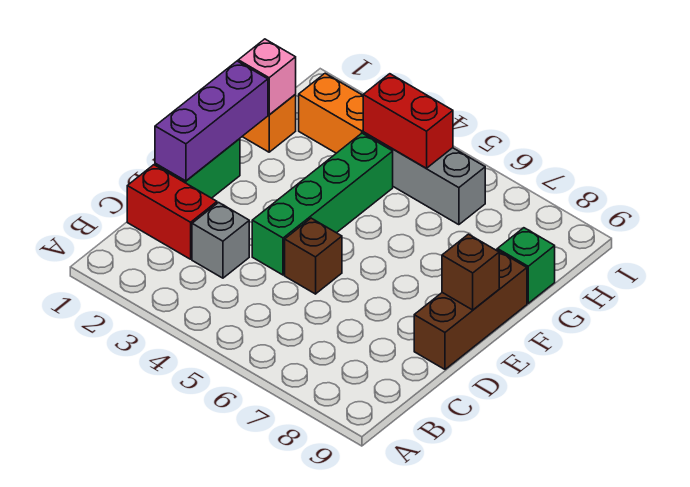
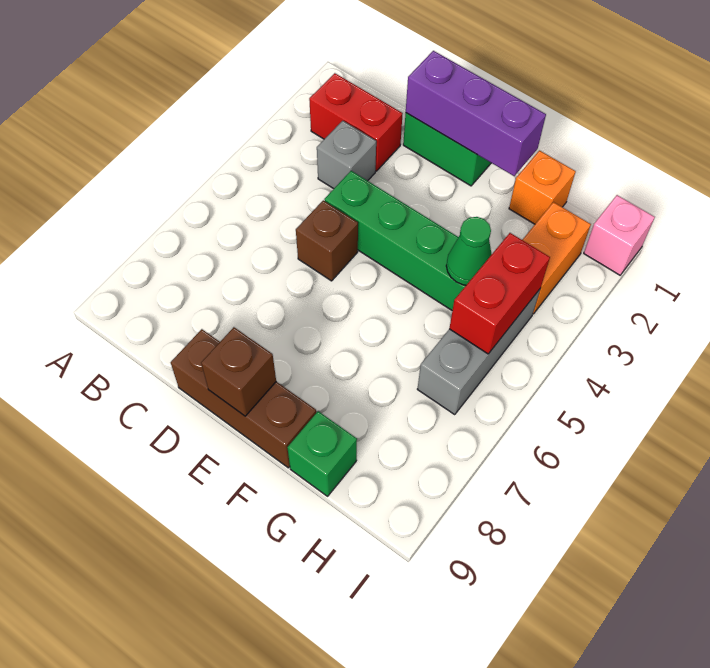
red 1x2 brick [127,165,217,259] -> red 1x2 brick turned to [309,73,403,171]
pink 1x1 brick [238,39,296,115] -> pink 1x1 brick moved to [584,195,655,275]
none -> green 1x1 cone [446,217,492,285]

